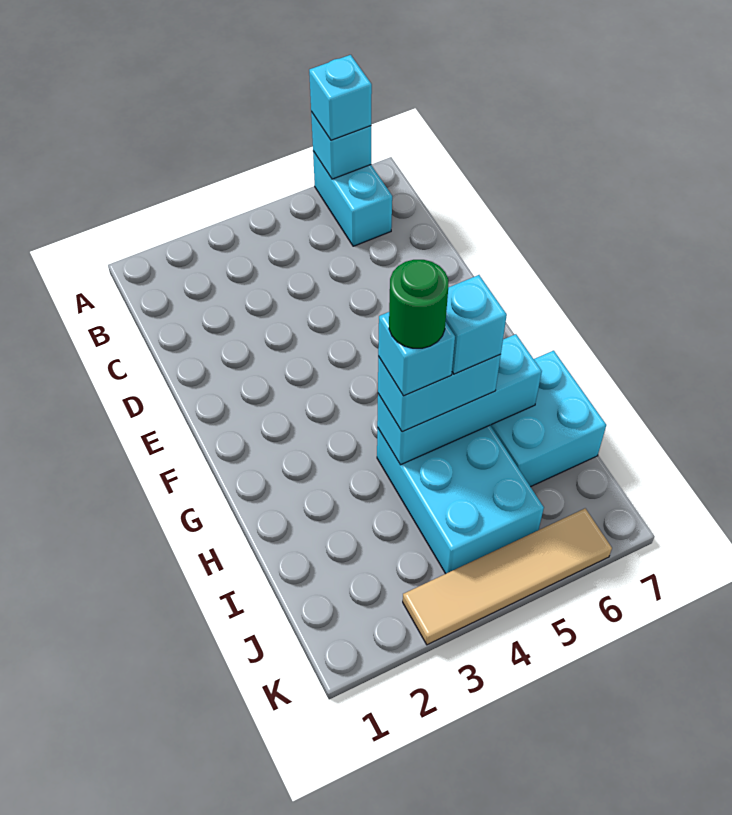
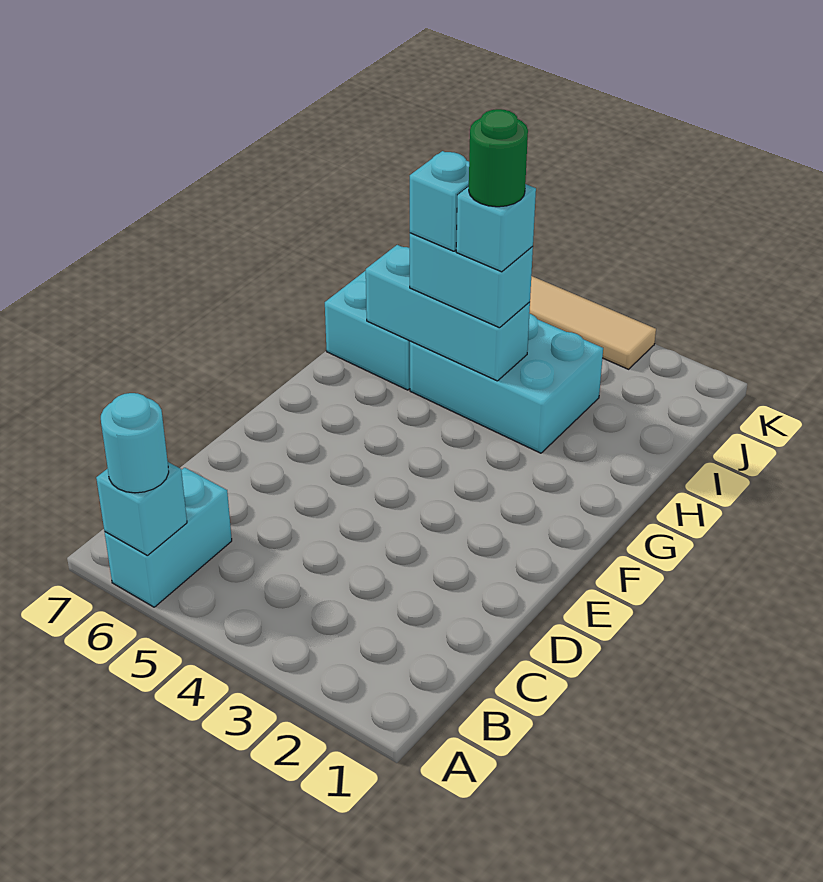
cyan 1x1 brick [309,55,372,140] -> cyan 1x1 round brick [101,393,169,493]
cyan 2x3 brick [377,425,544,574] -> cyan 2x3 brick turned to [410,314,603,453]

